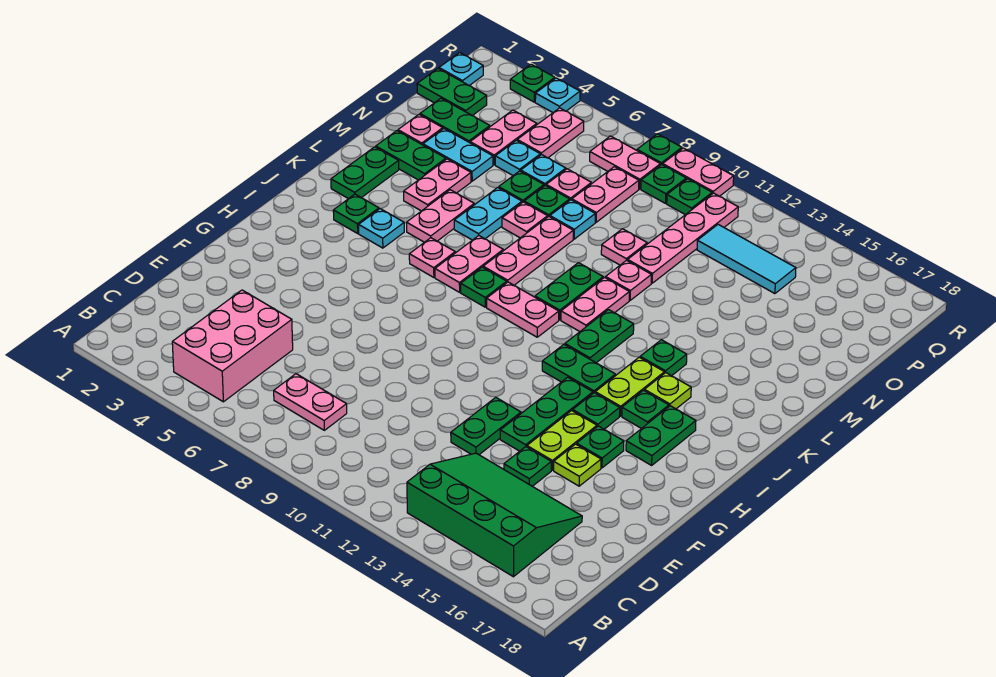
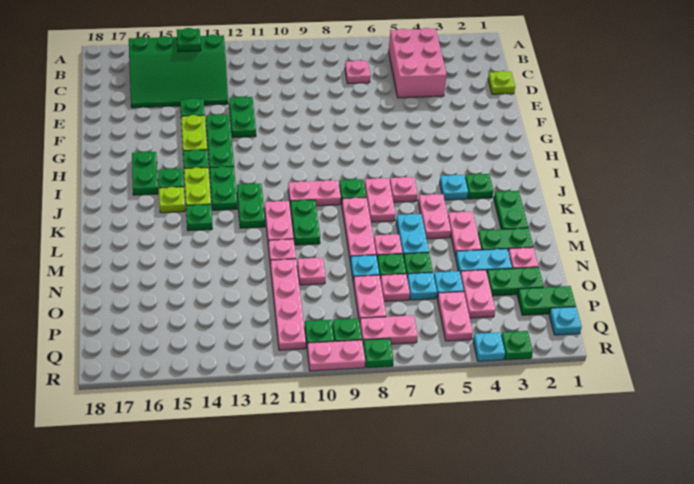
pink 1x2 plate [274,374,347,430] -> pink 1x1 plate [345,60,370,84]
lime 1x1 plate [554,444,601,486] -> lime 1x1 plate moved to [488,71,515,94]
green 1x1 plate [577,426,624,468] -> green 1x1 plate moved to [177,28,201,52]
green 1x2 plate [542,345,615,393] -> green 1x2 plate turned to [210,166,237,210]
cyan 1x3 tile [697,224,796,294] -> none

